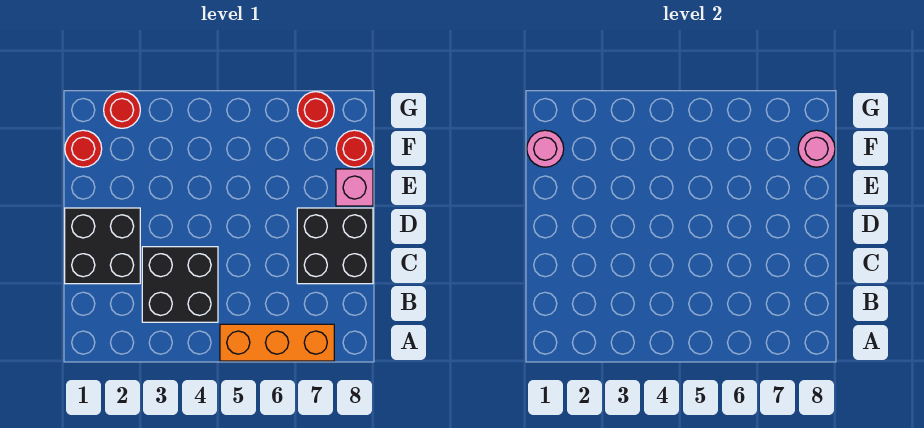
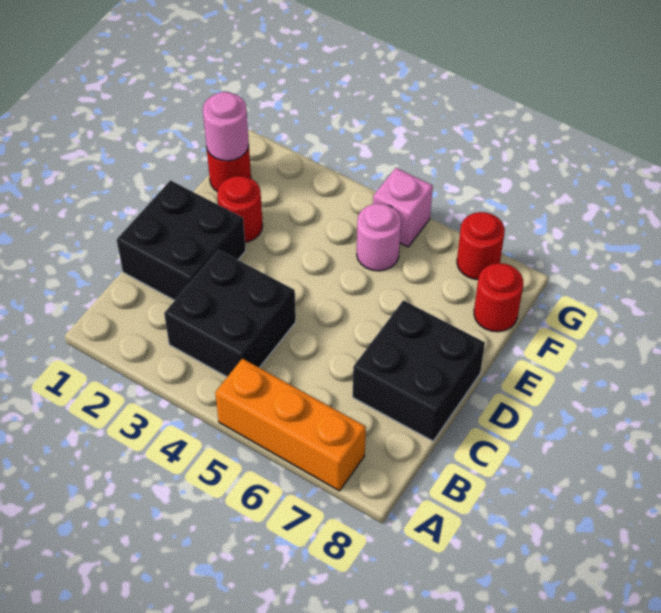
pink 1x1 brick [336,169,373,206] -> pink 1x1 brick moved to [373,168,433,247]
pink 1x1 round brick [798,130,835,167] -> pink 1x1 round brick moved to [357,204,401,271]
red 1x1 round brick [104,92,140,128] -> red 1x1 round brick moved to [217,176,263,242]

